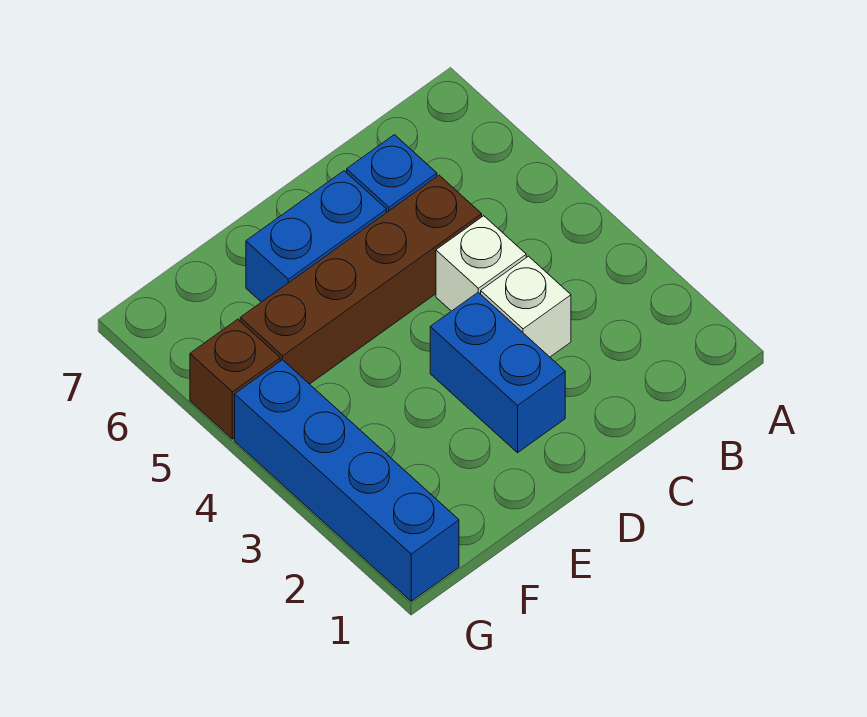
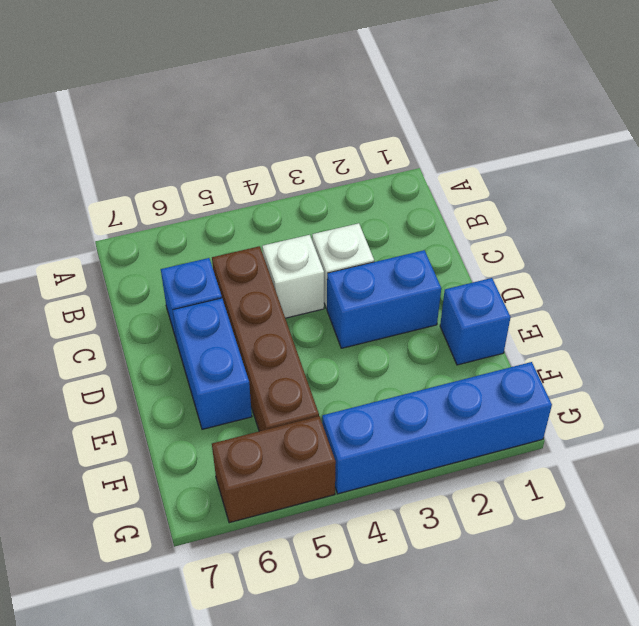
none -> blue 1x1 brick [440,278,510,365]
brown 1x1 brick [190,319,280,439] -> brown 1x2 brick [212,416,336,523]

